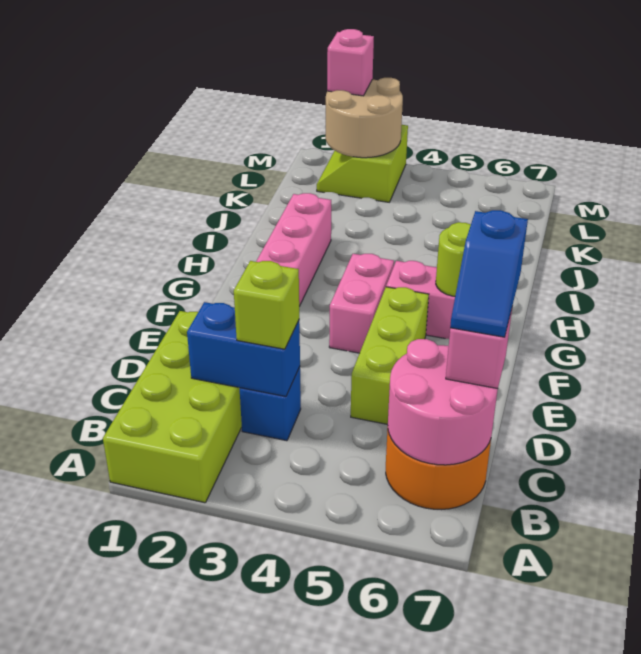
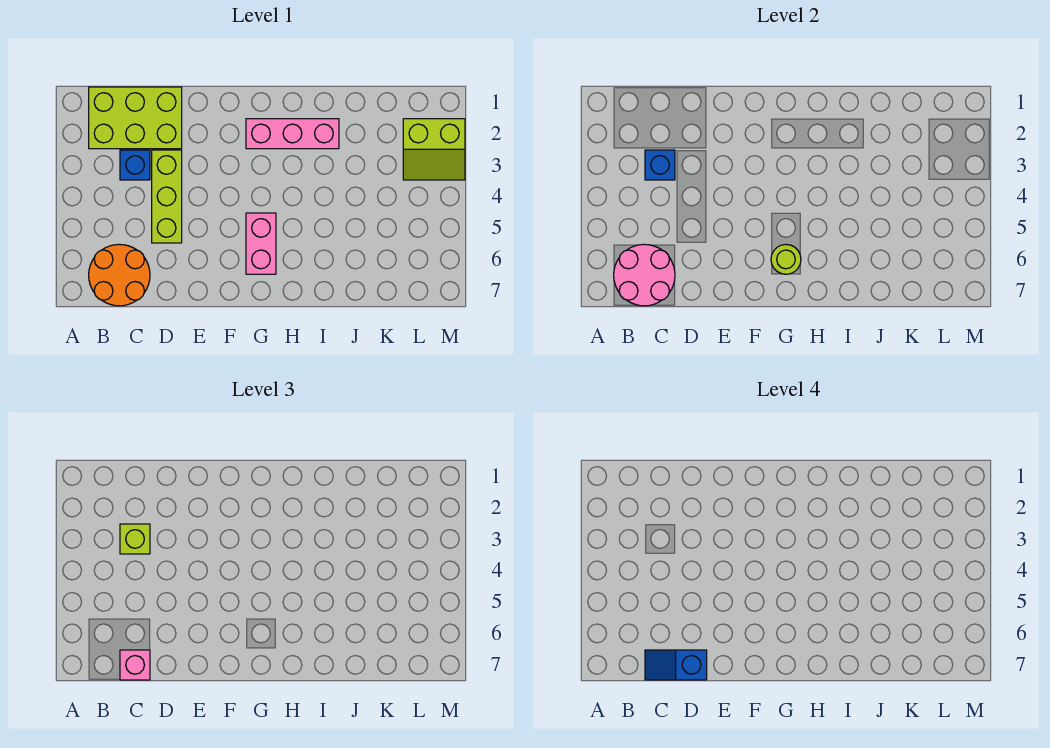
lime 2x4 brick [103,311,242,503] -> lime 2x3 brick [89,87,182,149]
blue 1x2 brick [187,302,300,396] -> blue 1x1 brick [645,150,675,180]
lime 1x3 brick [351,287,429,424] -> lime 1x3 brick turned to [152,150,182,243]
pink 1x2 brick [329,254,394,353] -> none
lime 2x2 slope [317,125,408,202] -> lime 2x2 slope turned to [403,119,465,180]
tan 2x2 round brick [326,78,403,158] -> none
pink 1x1 brick [327,29,374,96] -> none

